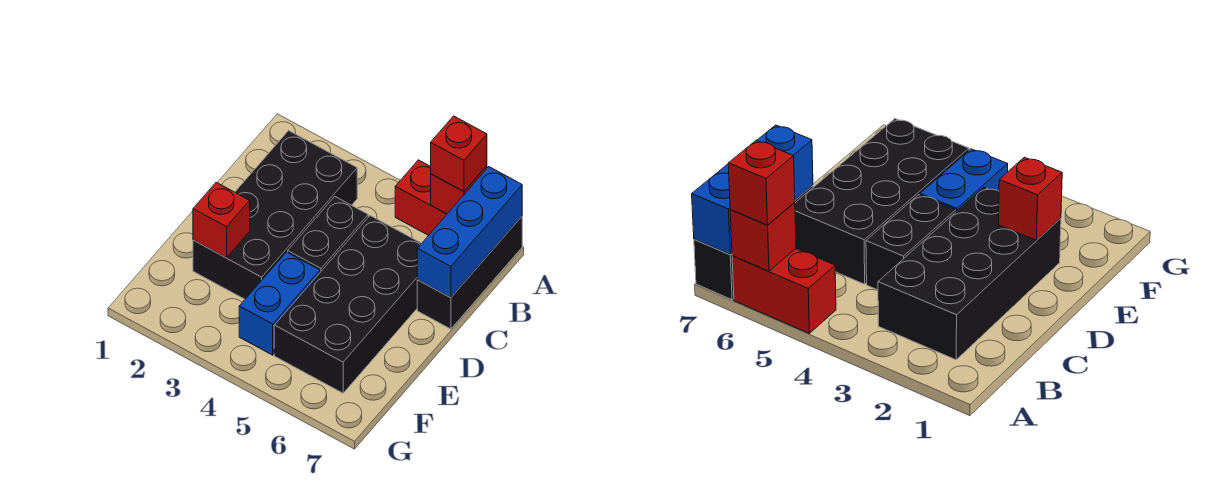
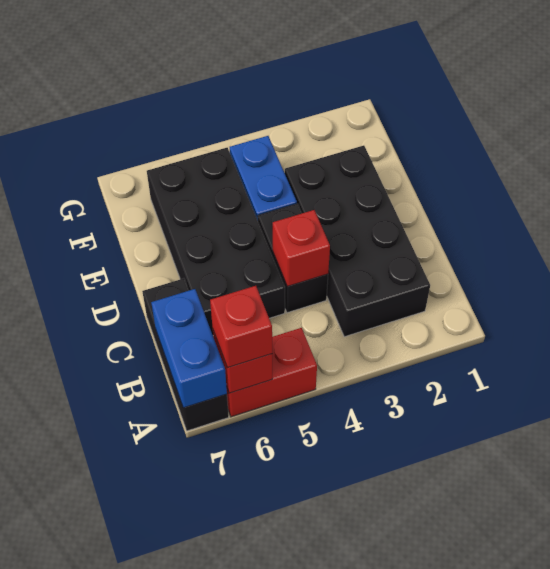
blue 1x3 brick [417,167,522,298] -> blue 1x2 brick [151,289,227,408]
red 1x1 brick [193,182,250,258] -> red 1x1 brick moved to [273,210,330,286]

